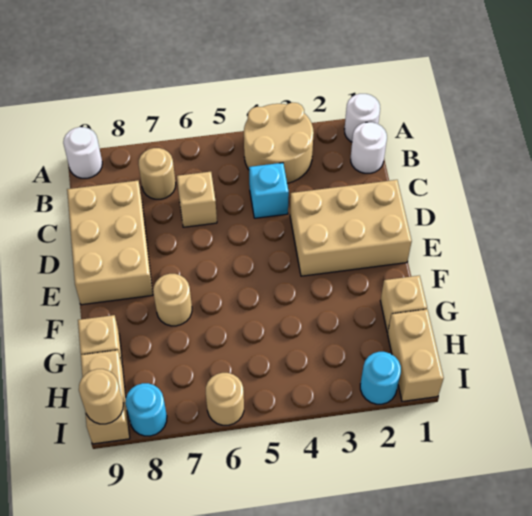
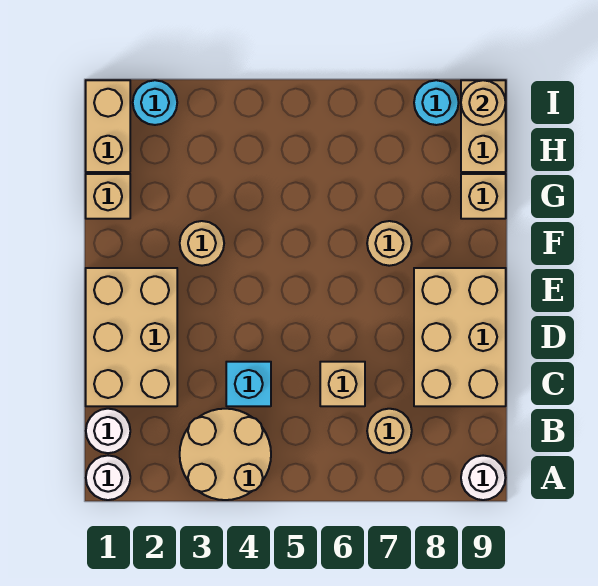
tan 2x3 brick [290,180,412,276] -> tan 2x3 brick turned to [86,268,177,406]
tan 1x1 round brick [206,373,244,425] -> tan 1x1 round brick moved to [180,221,224,266]

